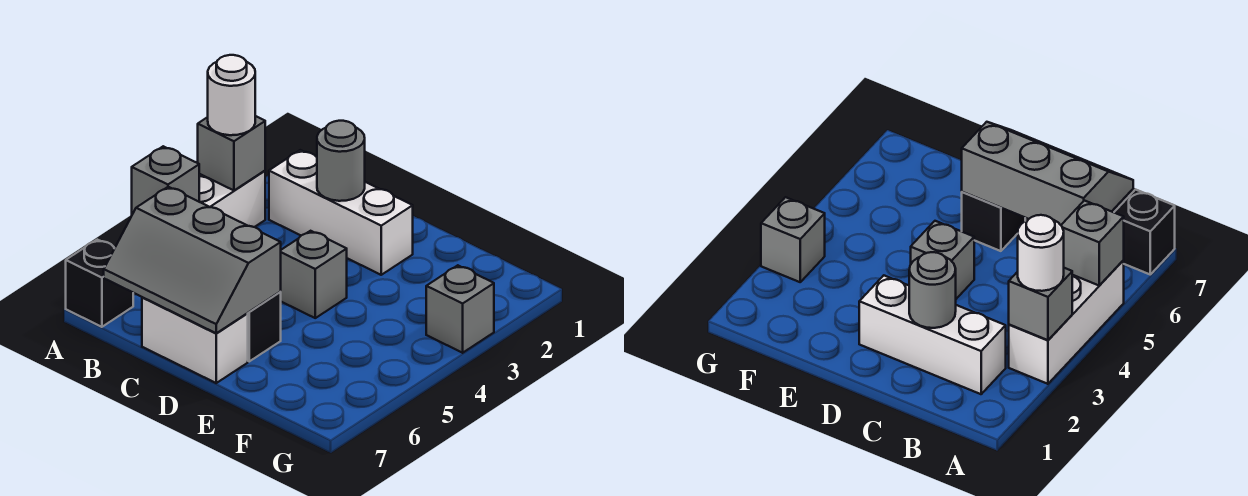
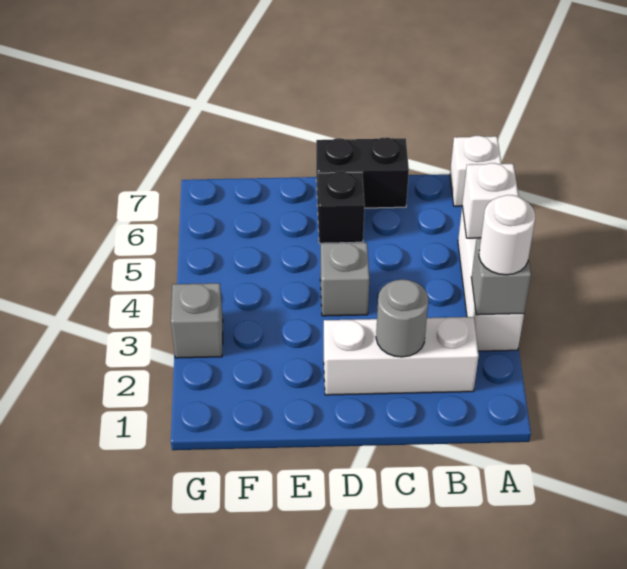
grey 1x1 brick [132,146,199,214] -> white 1x1 brick [462,163,519,238]
black 1x1 brick [66,240,133,327] -> white 1x1 brick [450,136,501,206]
grey 2x3 slope [104,187,281,333] -> none
white 1x2 brick [142,297,248,383] -> black 1x2 brick [316,137,409,208]

